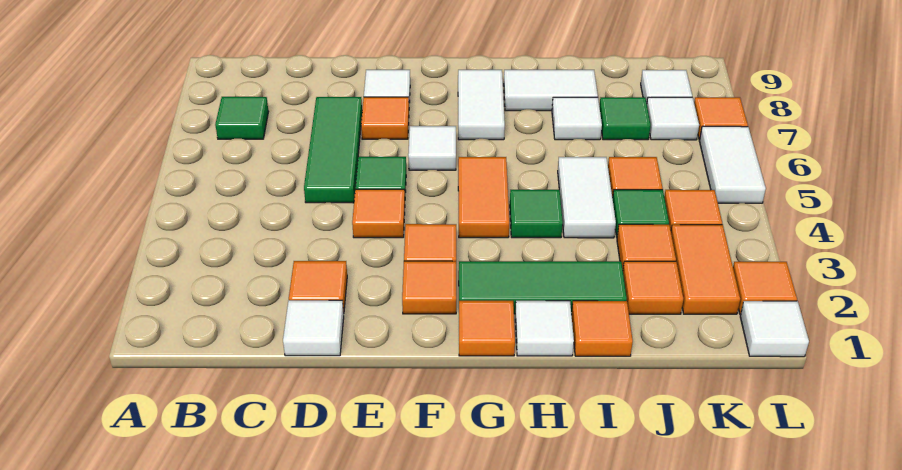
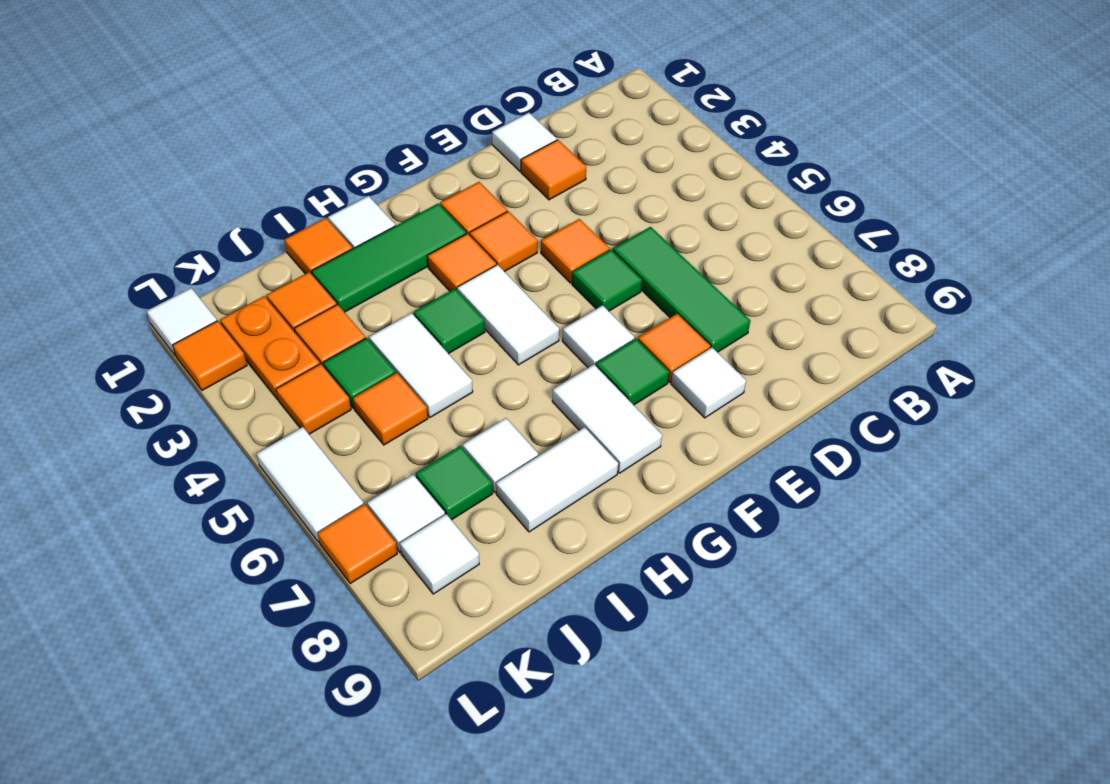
green 1x1 tile [215,97,269,139] -> green 1x1 tile moved to [596,339,669,405]
orange 1x1 tile [459,301,515,356] -> orange 1x1 tile moved to [427,234,496,291]
orange 1x2 tile [458,157,509,238] -> white 1x2 tile [457,265,559,365]
orange 1x2 tile [671,225,740,314] -> orange 1x2 plate [220,296,320,399]

